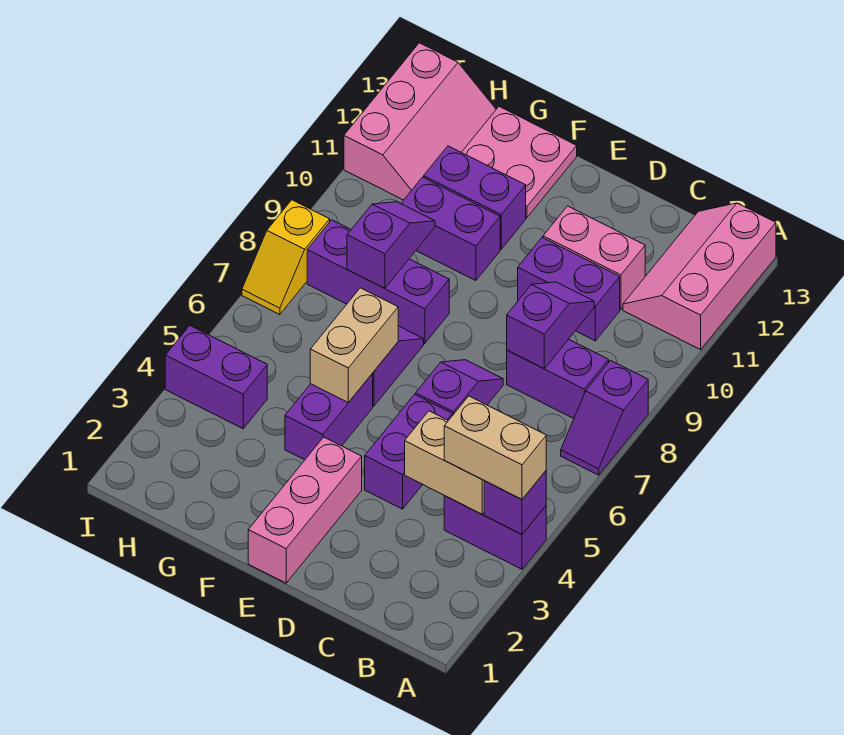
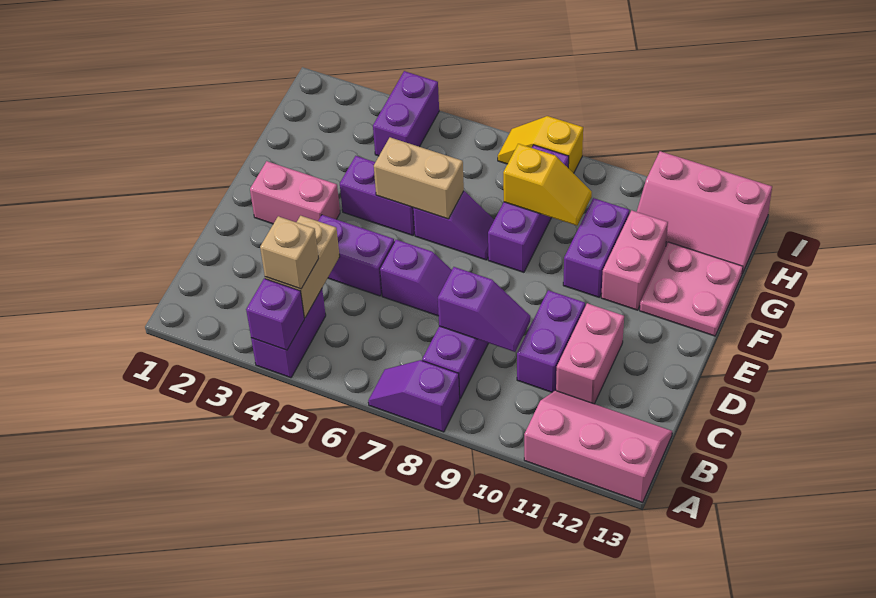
tan 1x2 brick [444,396,546,499] -> tan 1x1 brick [260,216,319,289]
pink 1x3 brick [248,437,362,583] -> pink 1x2 brick [250,161,340,224]
purple 1x2 brick [424,146,526,249] -> pink 1x2 brick [601,210,668,310]
purple 1x2 slope [347,202,435,288] -> yellow 1x2 slope [503,144,592,226]

